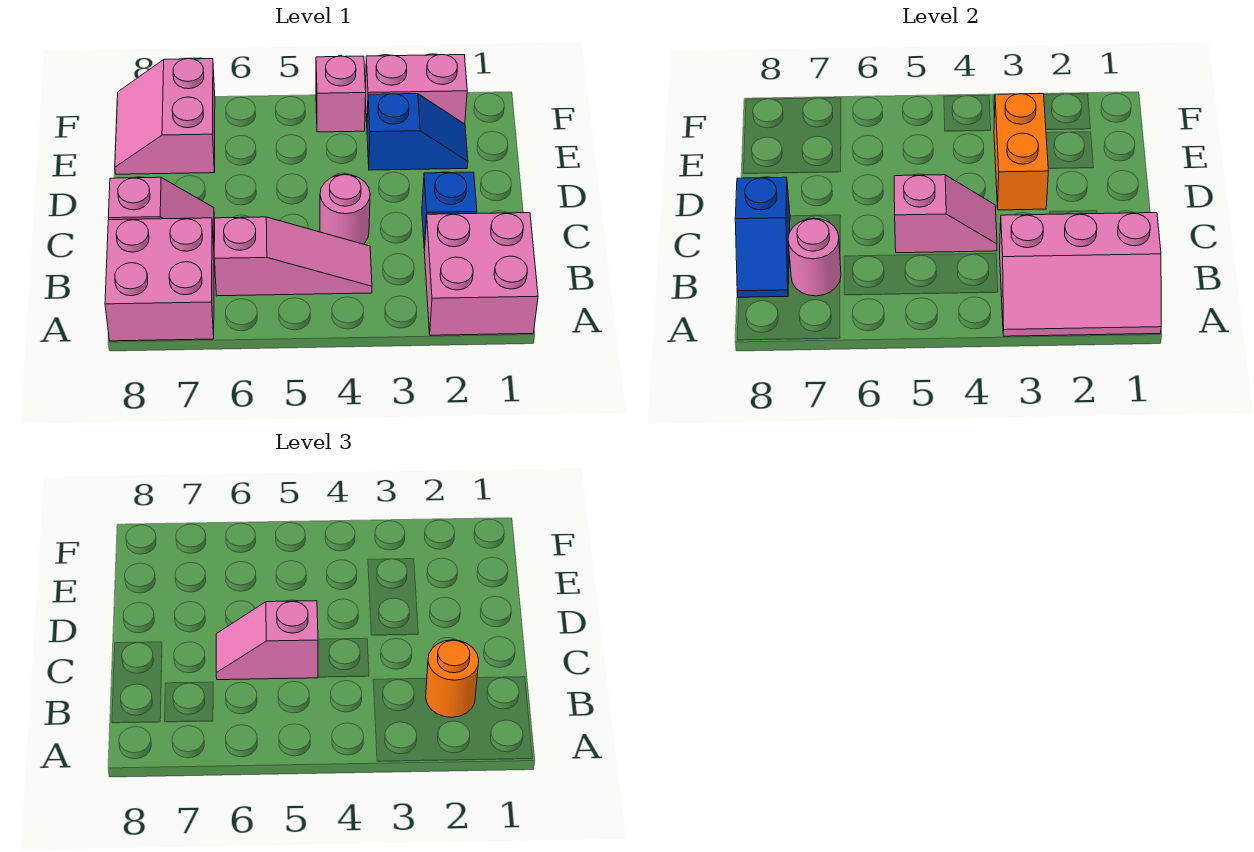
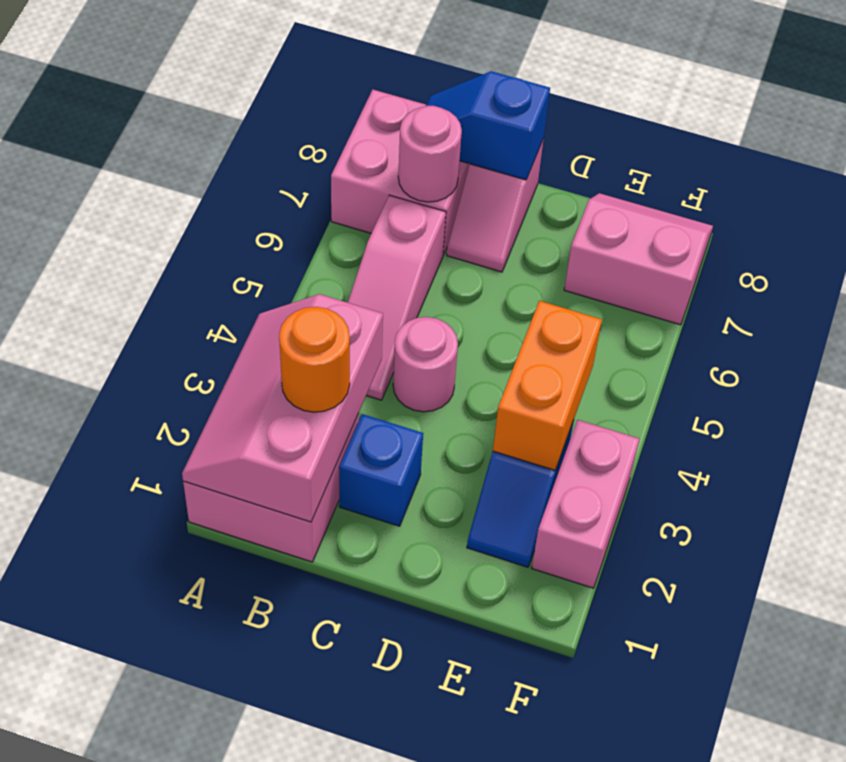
pink 1x2 slope [894,175,997,253] -> none
pink 1x2 slope [216,601,318,680] -> none
orange 1x2 brick [994,94,1049,210] -> orange 1x2 brick turned to [493,301,602,471]
pink 1x1 brick [316,56,366,132] -> none

